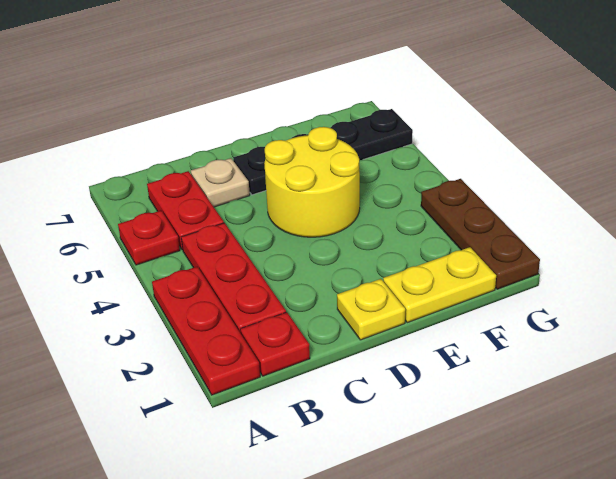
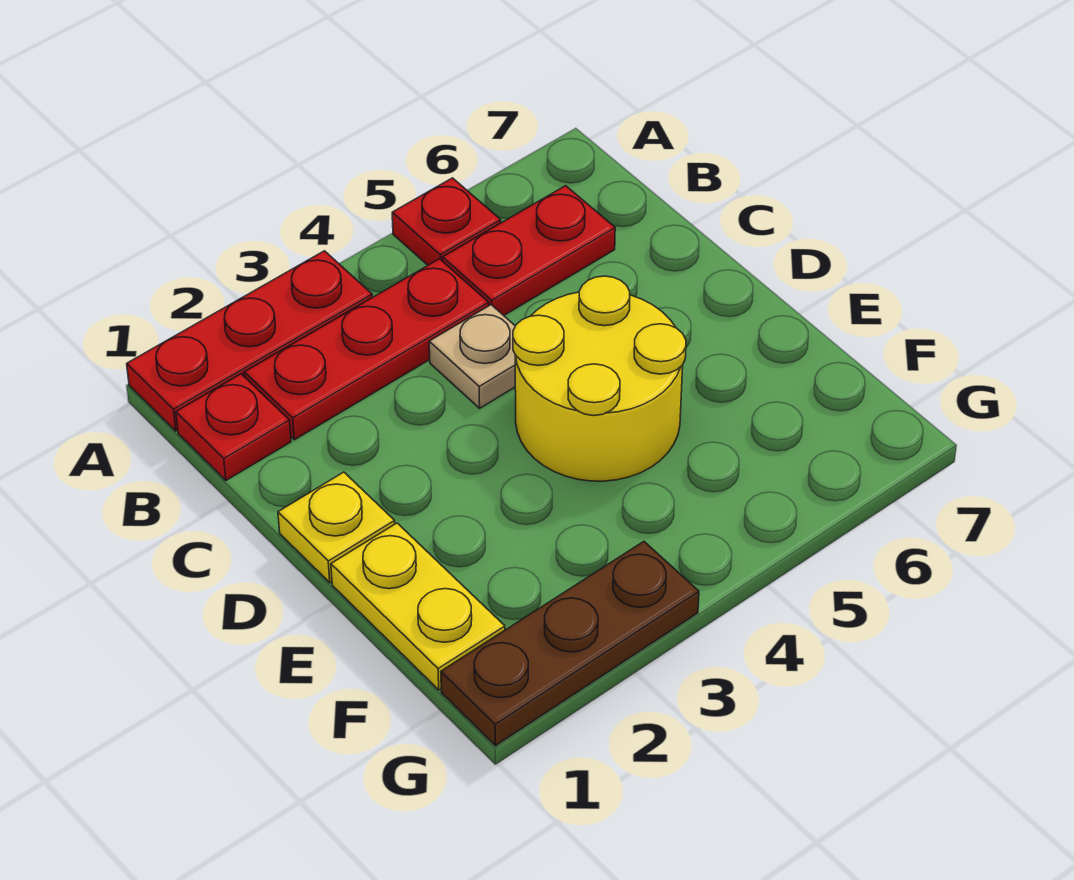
tan 1x1 plate [191,158,250,207] -> tan 1x1 plate moved to [429,305,515,408]
black 1x4 plate [233,109,413,195] -> none

